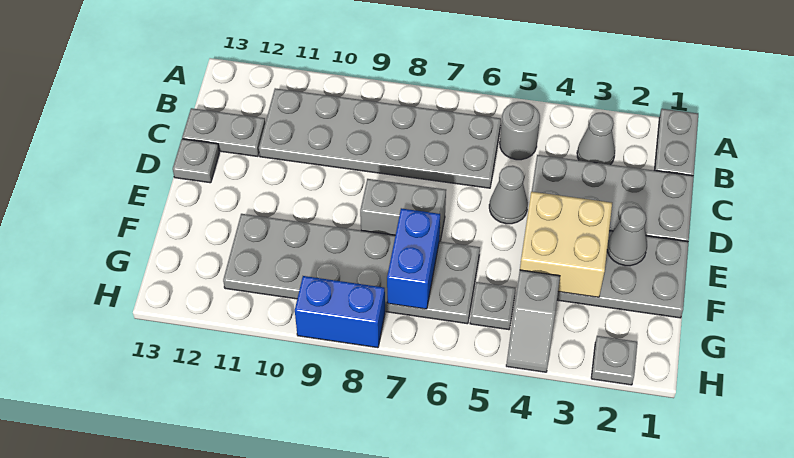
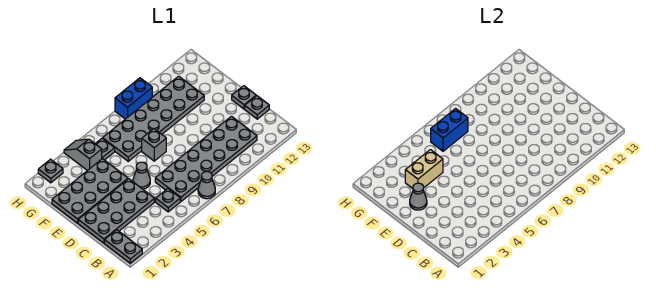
grey 1x1 cone [577,112,615,165] -> grey 1x1 cone moved to [198,172,215,199]
grey 1x1 round brick [500,102,540,160] -> grey 1x1 plate [156,189,180,212]
grey 1x2 plate [182,108,265,156] -> grey 1x1 plate [245,96,269,119]
tan 2x2 brick [520,192,612,297] -> tan 1x2 brick [405,150,443,188]
grey 1x2 brick [360,179,446,241] -> grey 1x1 brick [142,129,166,161]
blue 1x2 brick [387,208,440,309] -> blue 1x2 brick turned to [431,109,468,151]

